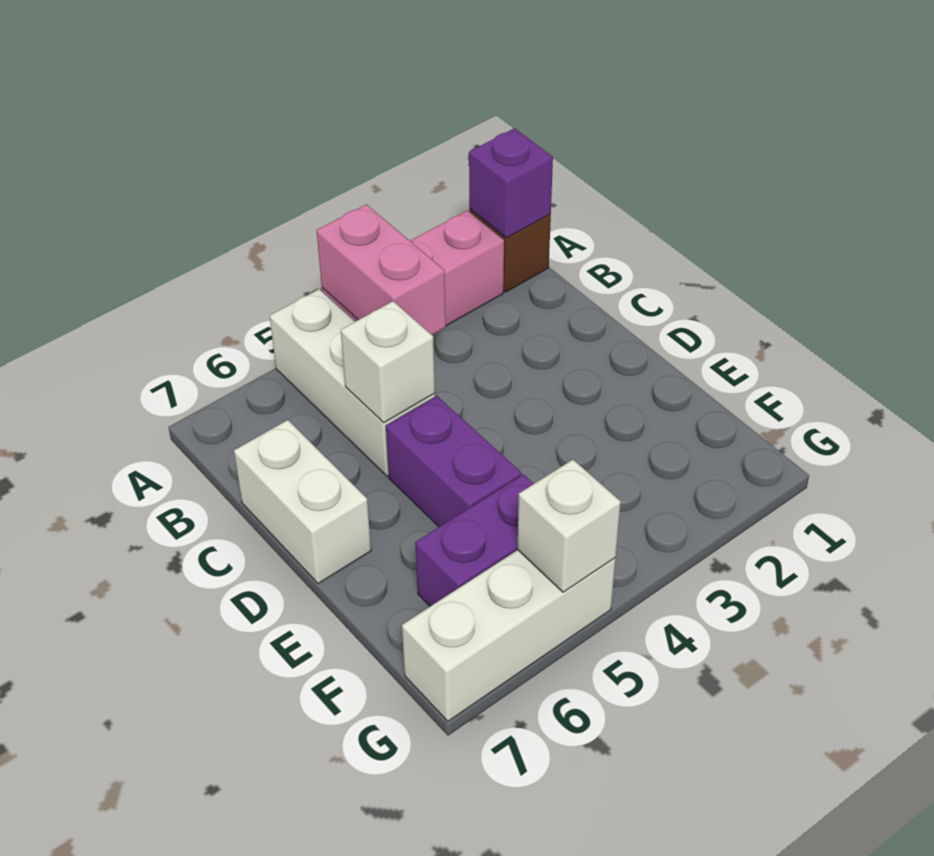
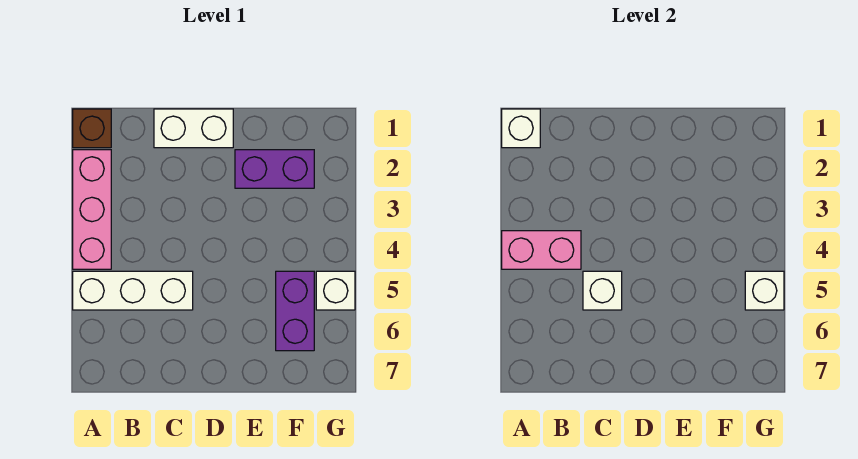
purple 1x1 brick [469,128,553,238] -> white 1x1 brick [502,109,540,148]
white 1x2 brick [234,420,371,584] -> white 1x2 brick moved to [154,109,233,148]
purple 1x2 brick [386,396,521,527] -> purple 1x2 brick moved to [235,150,314,188]
white 1x3 brick [402,550,616,721] -> white 1x1 brick [316,271,355,310]

